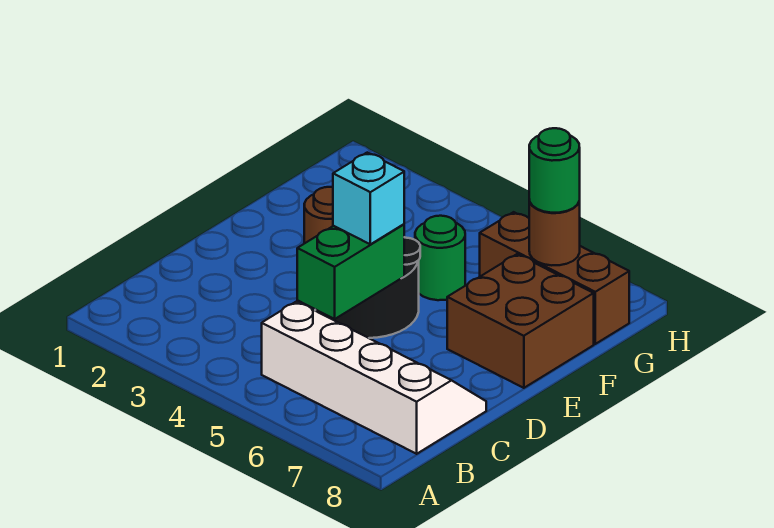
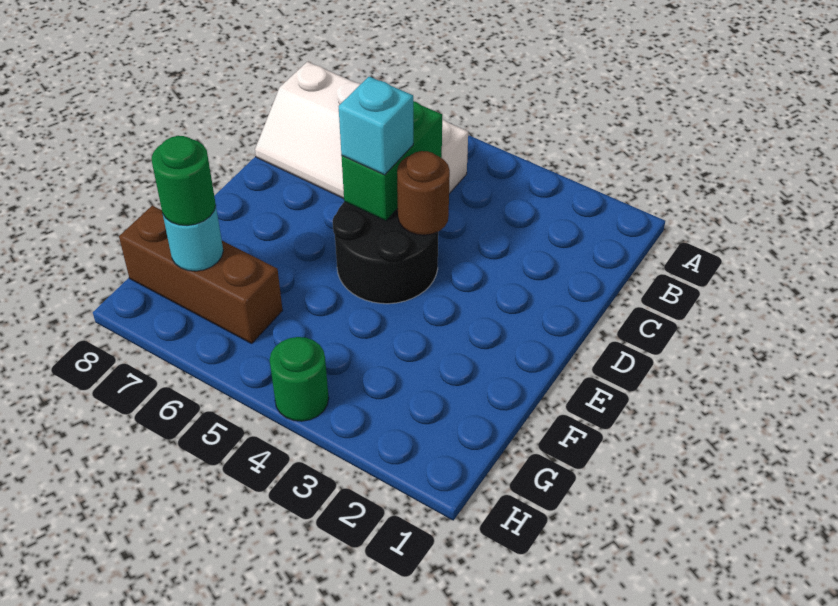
brown 2x2 brick [447,254,594,388] -> none
green 1x1 round brick [415,216,465,300] -> green 1x1 round brick moved to [270,337,329,421]
brown 1x1 round brick [529,200,580,265] -> cyan 1x1 round brick [163,206,223,271]

